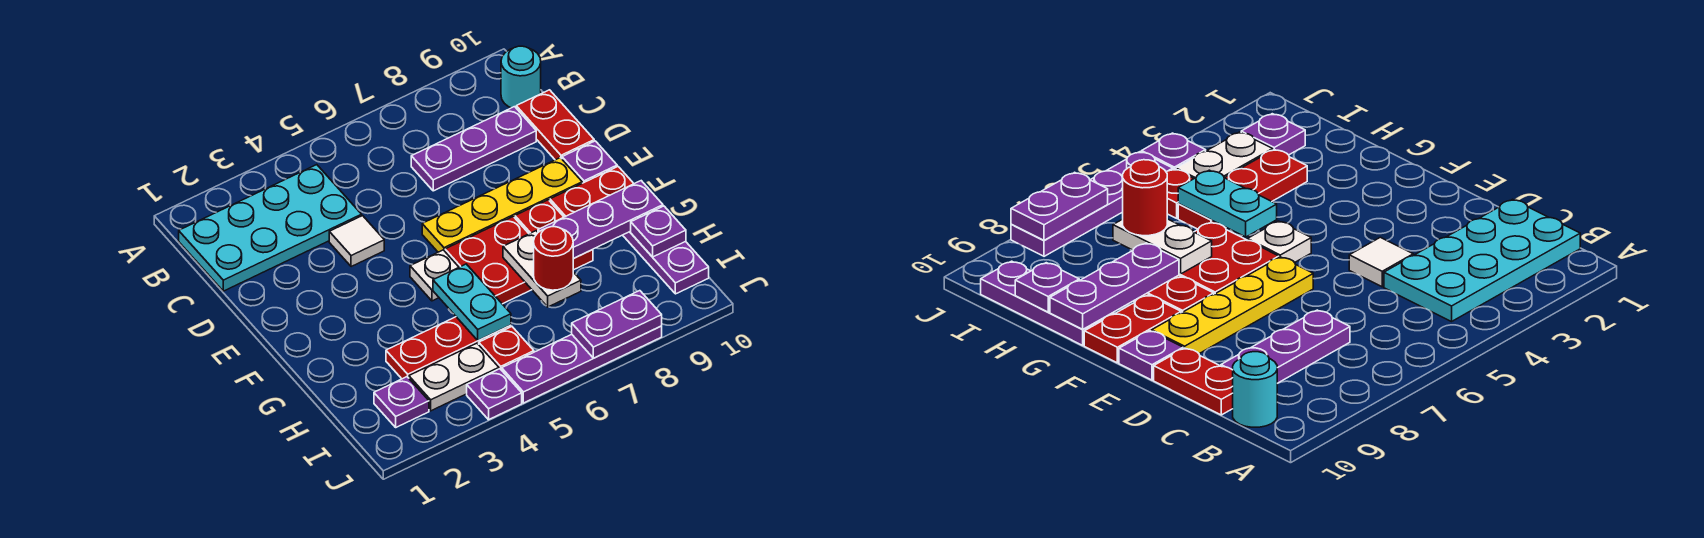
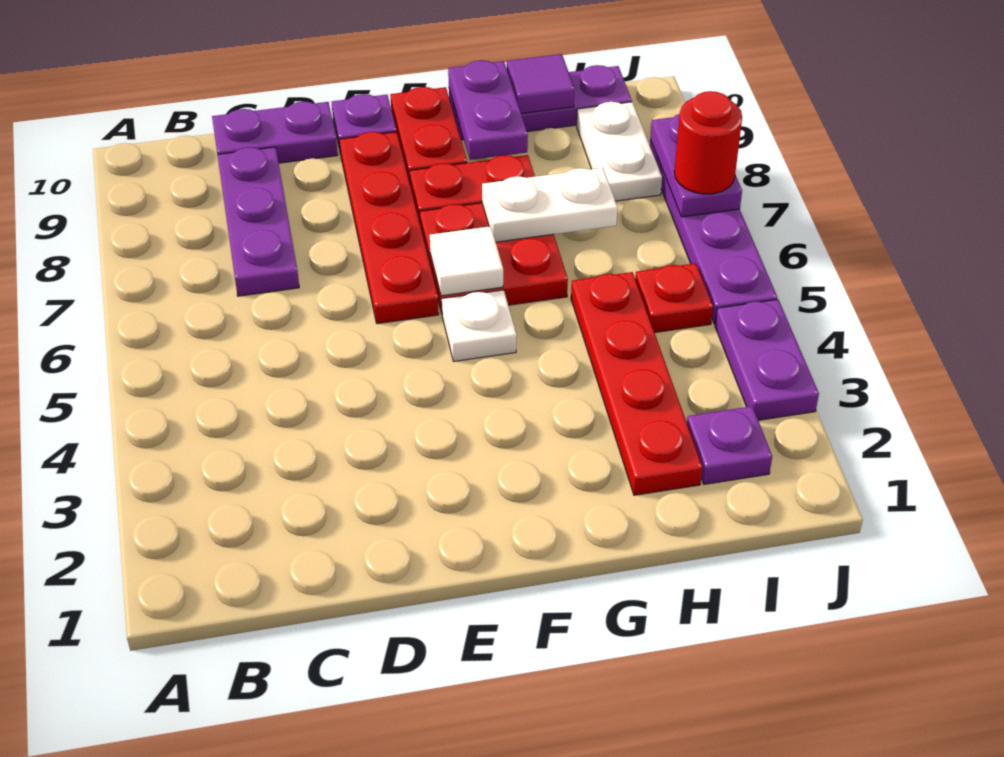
cyan 2x4 plate [179,165,362,291] -> none
cyan 1x1 round brick [501,46,541,108] -> none
red 1x2 plate [516,90,594,160] -> purple 1x2 plate [212,101,338,163]
white 1x1 tile [329,216,384,267] -> white 1x1 tile moved to [430,226,503,296]
yellow 1x4 plate [422,158,582,252] -> red 1x4 plate [339,132,439,324]
cyan 1x2 plate [433,264,511,340] -> none
purple 1x3 plate [538,181,663,259] -> purple 1x2 plate [448,60,528,160]
red 1x3 plate [386,317,511,379] -> red 1x4 plate [571,272,703,495]
red 1x1 round brick [534,227,573,290] -> red 1x1 round brick moved to [674,91,742,194]
purple 1x1 plate [631,206,686,257] -> purple 1x1 tile [507,54,574,114]
white 1x2 plate [409,343,499,411] -> white 1x2 plate moved to [577,102,662,201]
purple 1x1 plate [467,369,522,420] -> purple 1x2 plate [715,299,819,420]

